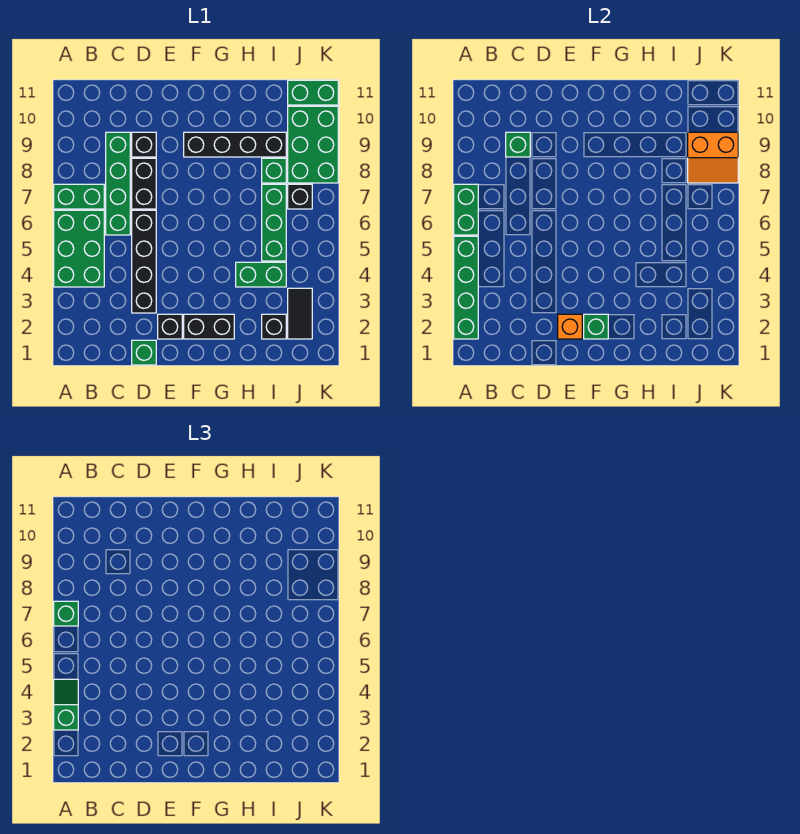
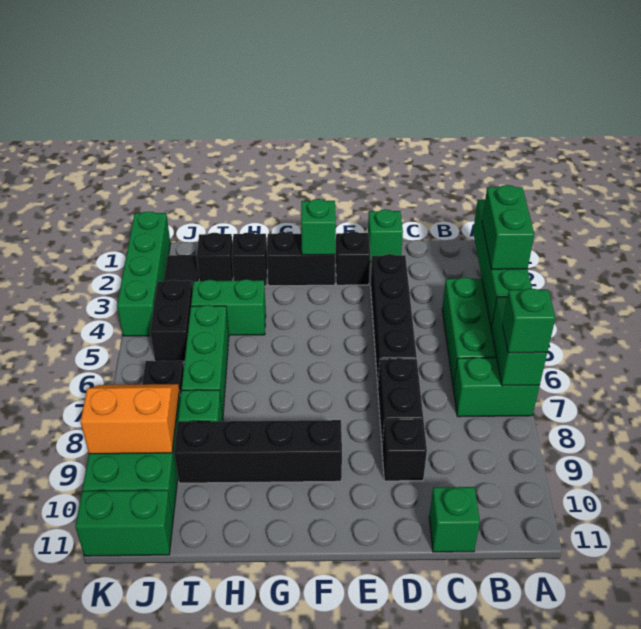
green 1x2 slope [54,679,78,730] -> green 1x2 brick [482,185,534,269]
green 1x4 brick [106,132,130,235] -> green 1x4 brick moved to [117,211,170,336]
green 1x1 brick [506,132,530,157] -> green 1x1 brick moved to [429,487,480,552]
orange 1x1 brick [558,314,582,339] -> none
none -> black 1x1 brick [232,232,267,286]
none -> black 1x2 brick [150,280,193,362]

